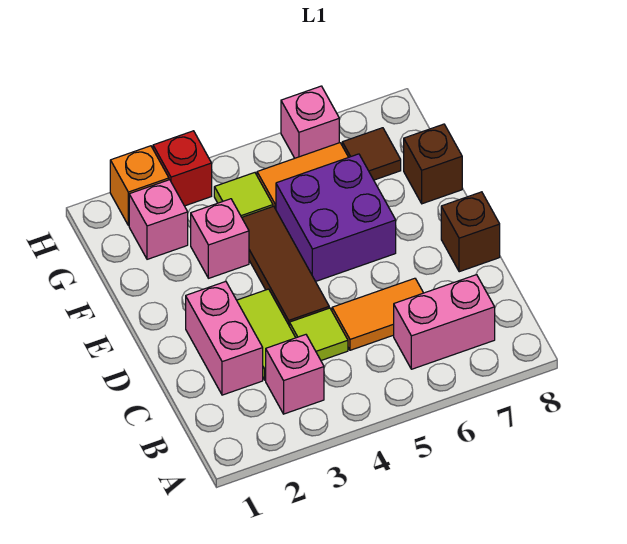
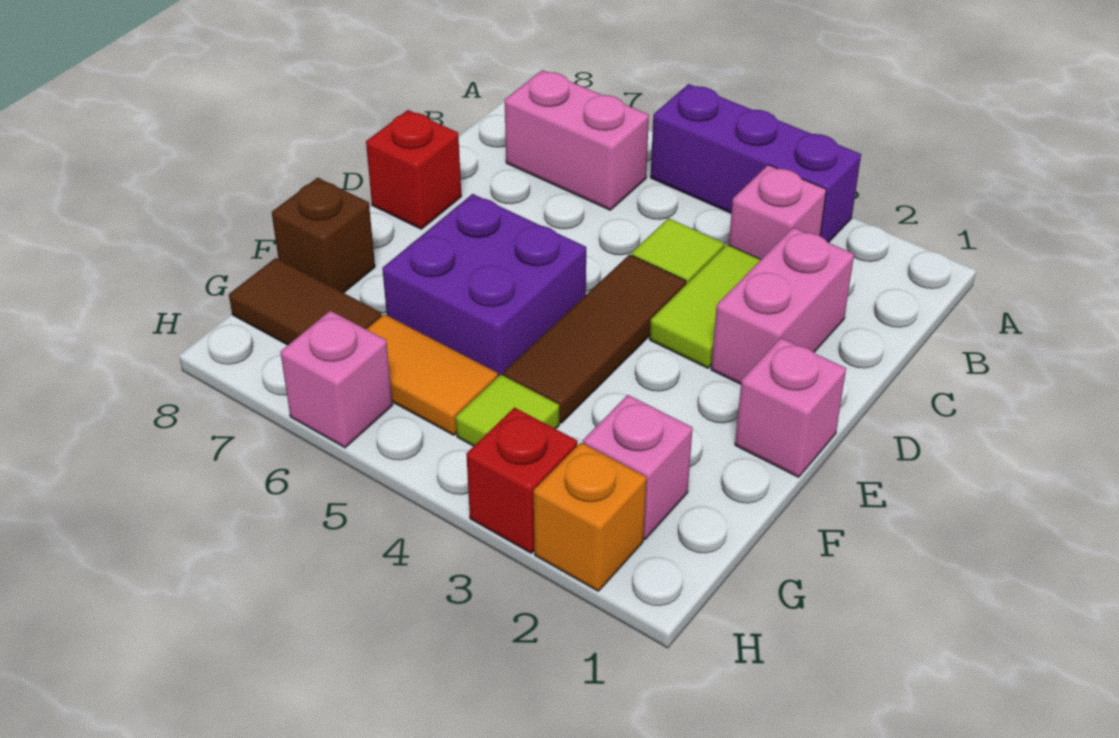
none -> purple 1x3 brick [651,84,861,243]
orange 1x2 tile [332,278,423,350] -> none
brown 1x1 brick [441,192,500,272] -> red 1x1 brick [366,110,461,229]
pink 1x1 brick [191,199,249,278] -> pink 1x1 brick moved to [735,338,846,477]
brown 1x1 tile [342,128,401,180] -> brown 1x2 tile [229,258,382,345]

